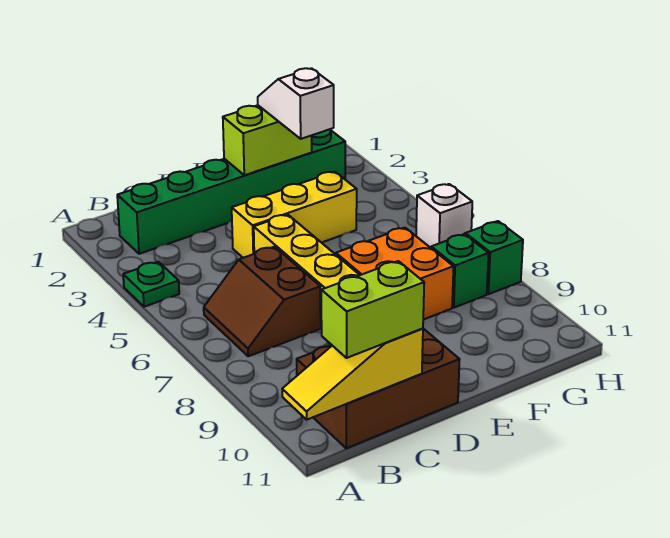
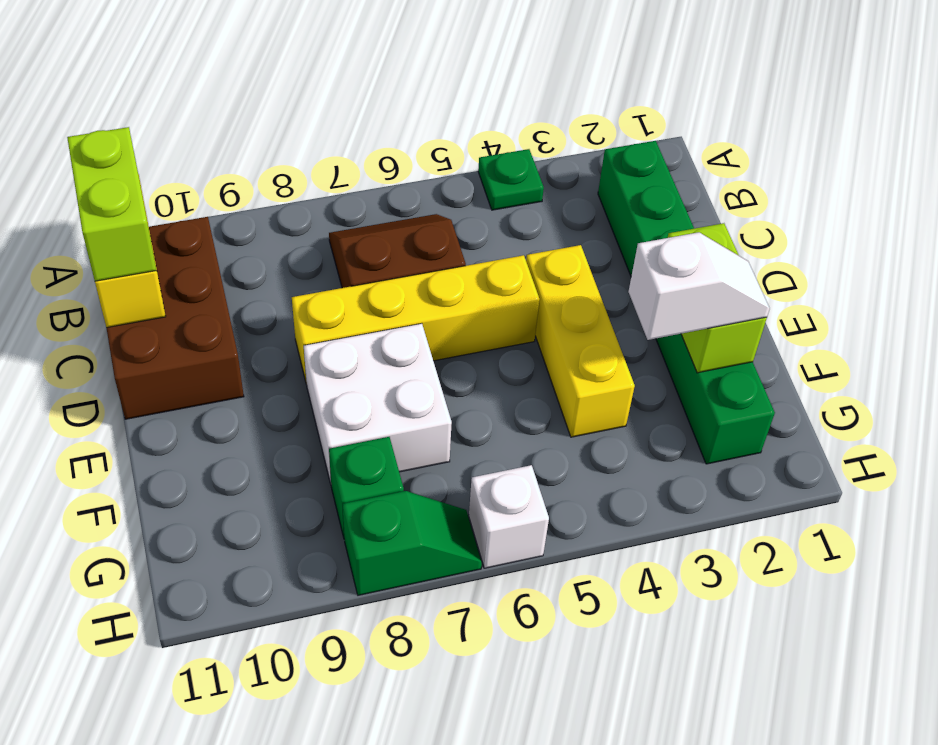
orange 2x2 brick [336,228,453,320] -> white 2x2 brick [304,324,452,484]

